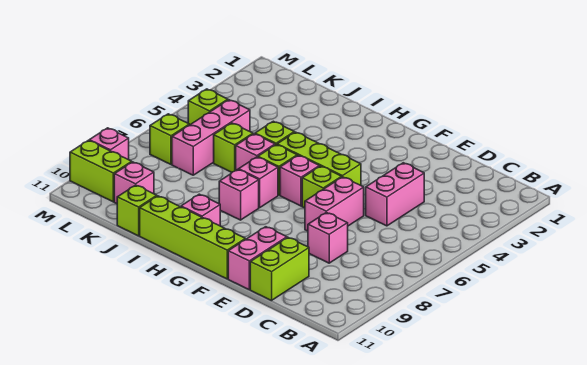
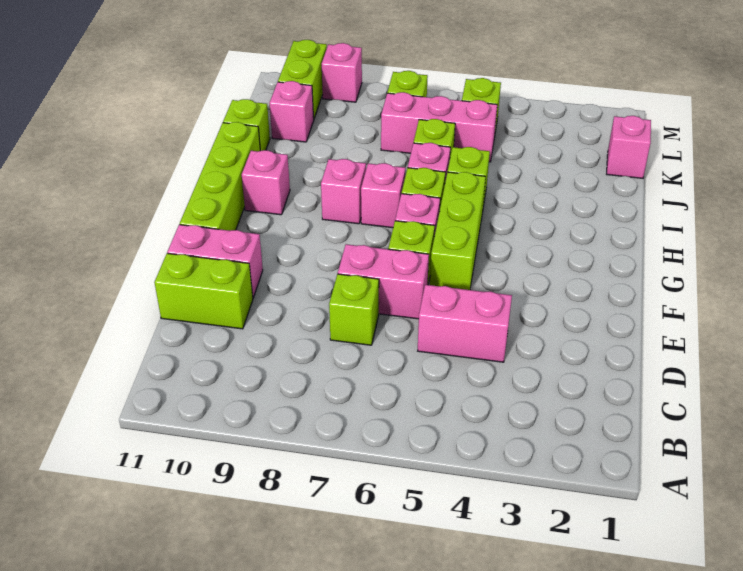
none -> lime 1x1 brick [329,274,379,345]
pink 1x1 brick [308,212,348,263] -> pink 1x1 brick moved to [607,116,651,178]

